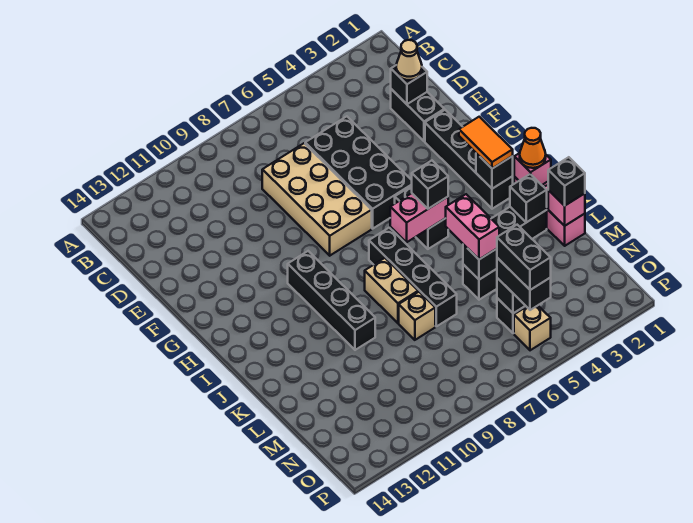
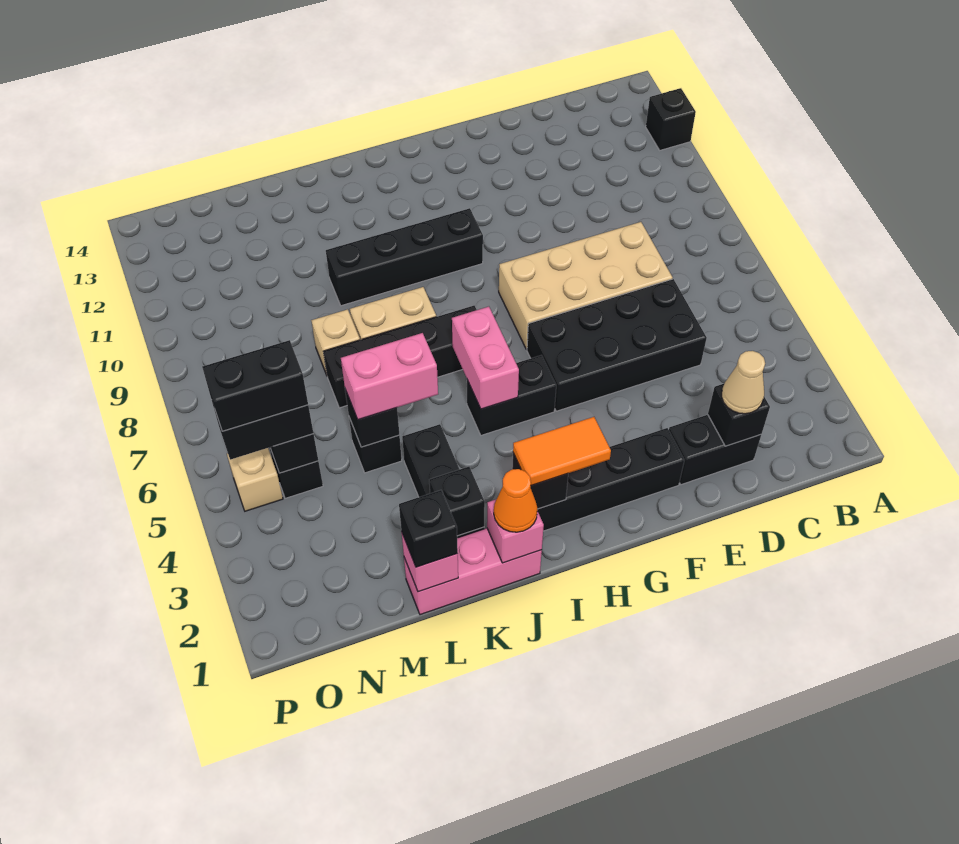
black 1x1 brick [412,161,448,209] -> black 1x1 brick moved to [646,88,696,150]

